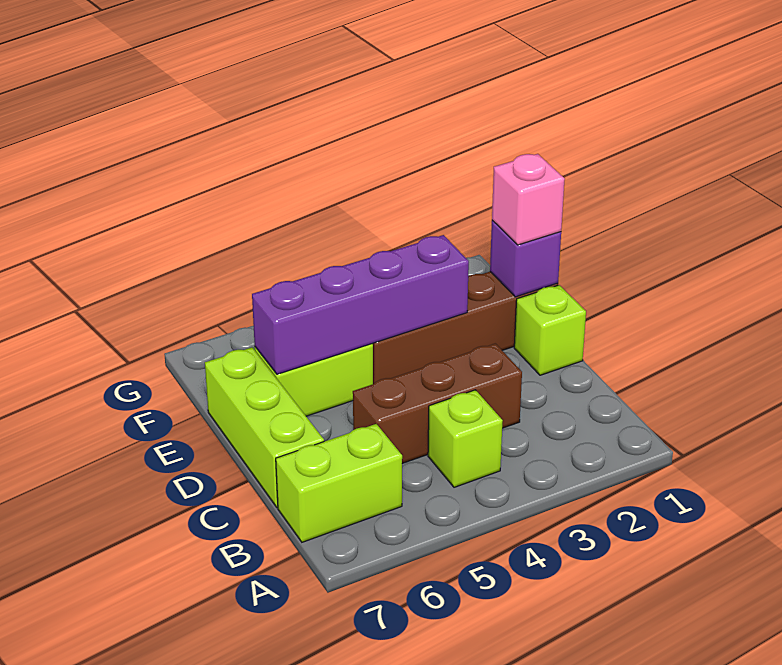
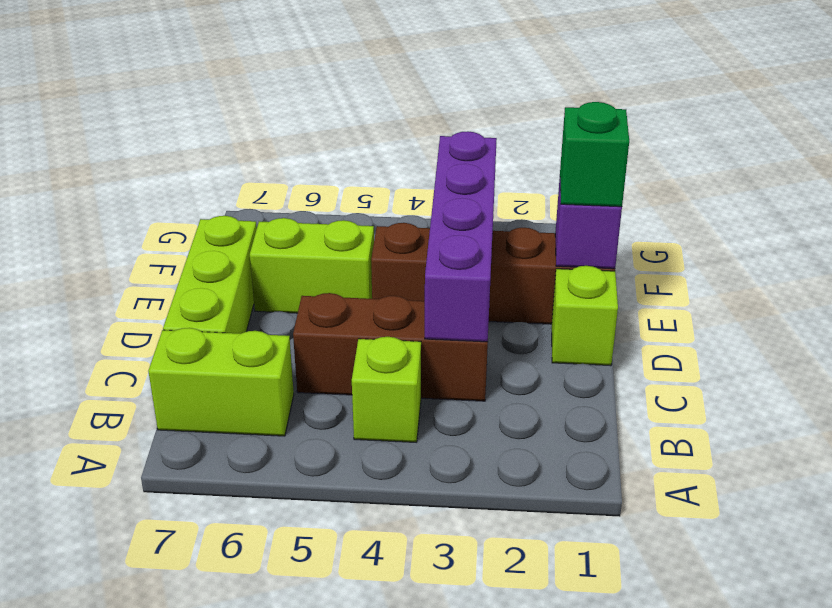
pink 1x1 brick [492,154,565,245] -> green 1x1 brick [560,102,629,207]
purple 1x4 brick [252,235,469,374] -> purple 1x4 brick turned to [425,131,497,342]

